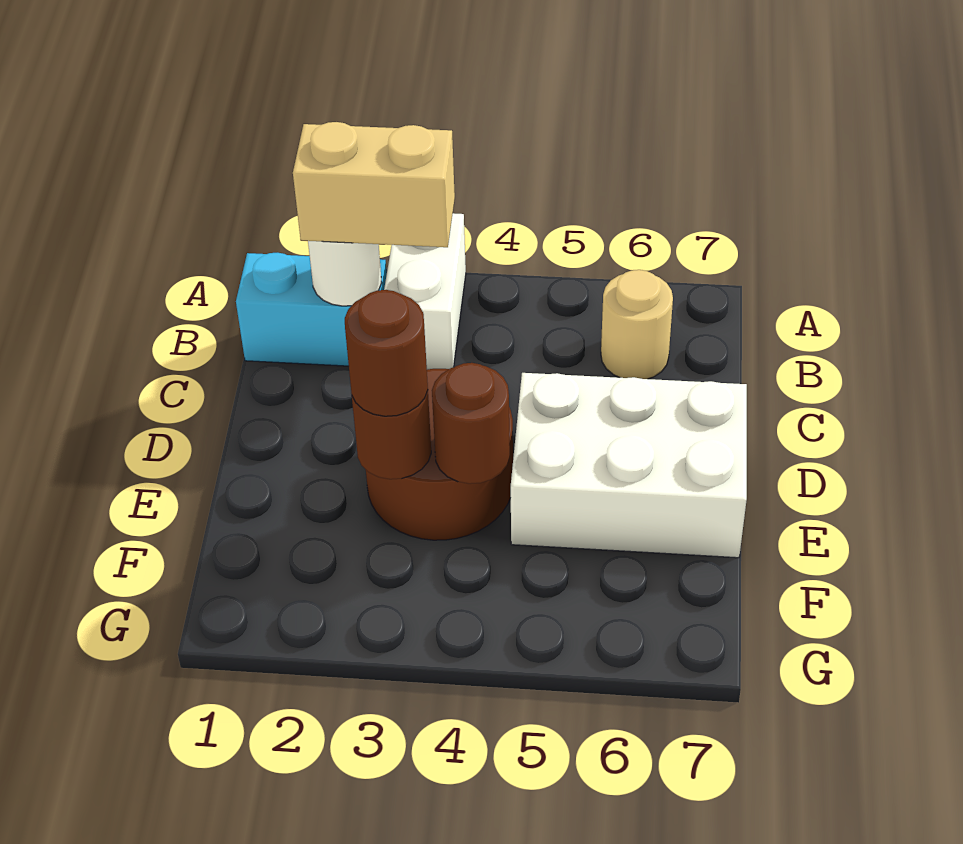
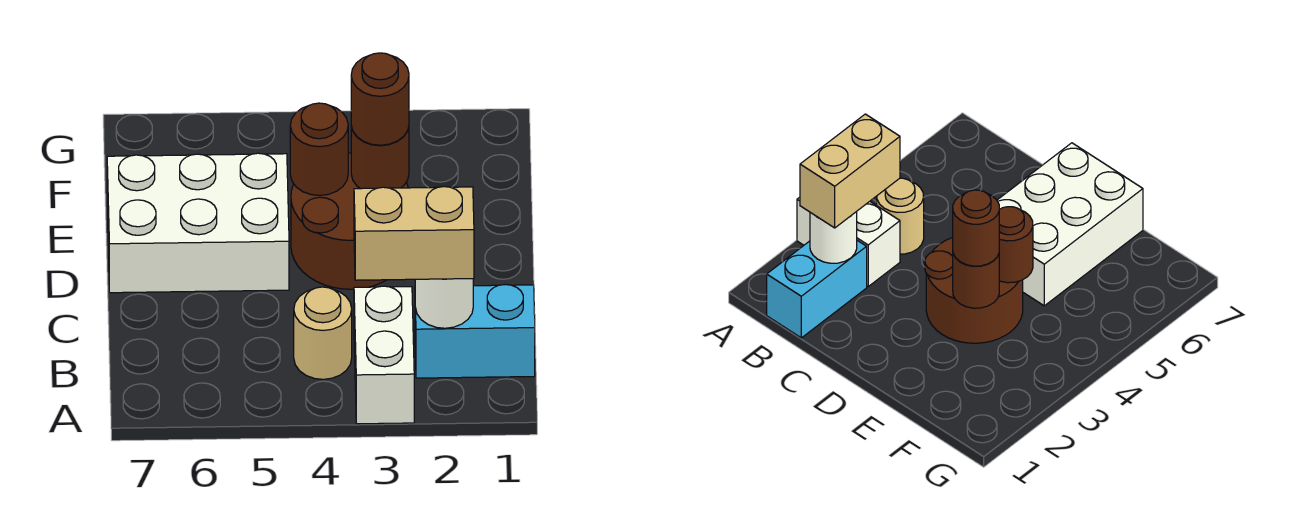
tan 1x1 round brick [601,270,673,379] -> tan 1x1 round brick moved to [294,287,352,379]

